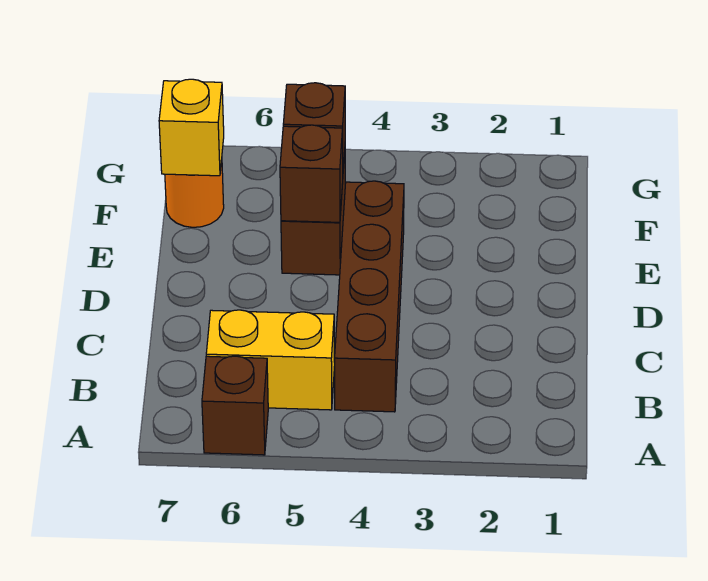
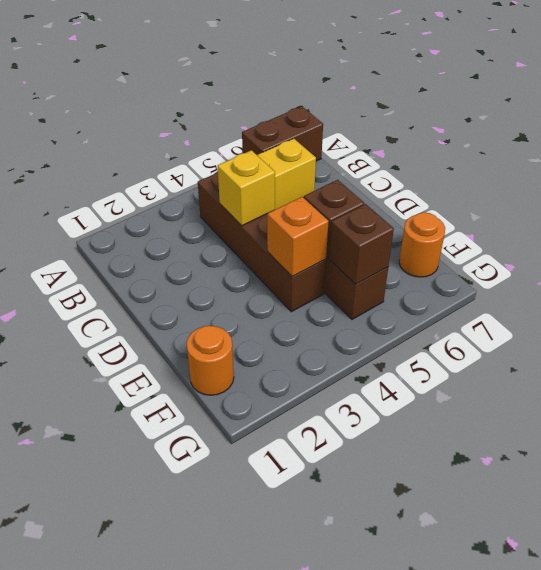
brown 1x1 brick [202,356,268,455] -> brown 1x2 brick [242,106,323,161]
none -> orange 1x1 brick [267,197,329,277]
none -> orange 1x1 round brick [187,326,234,395]
yellow 1x1 brick [159,79,224,176] -> yellow 1x1 brick moved to [218,150,275,226]

